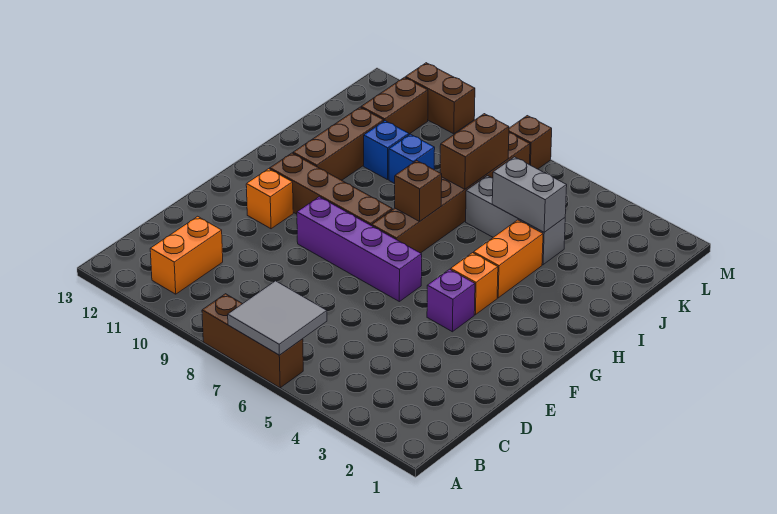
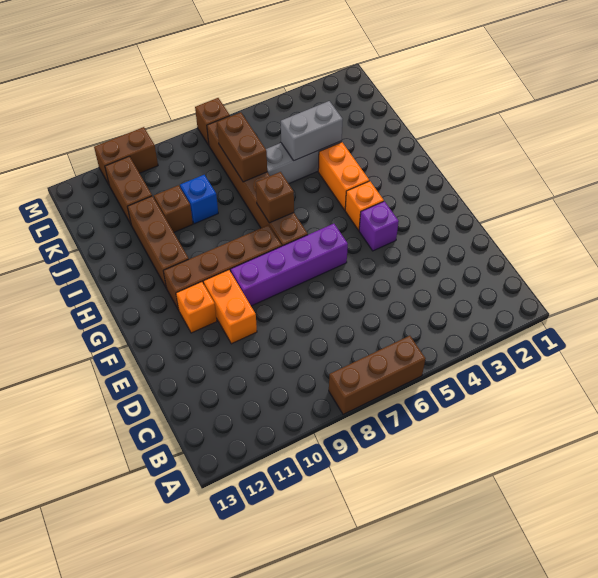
grey 2x2 tile [228,281,327,355] -> none
orange 1x2 brick [150,216,223,294] -> orange 1x2 brick moved to [203,270,257,344]
blue 1x1 brick [364,121,409,180] -> brown 1x1 brick [154,185,193,232]

